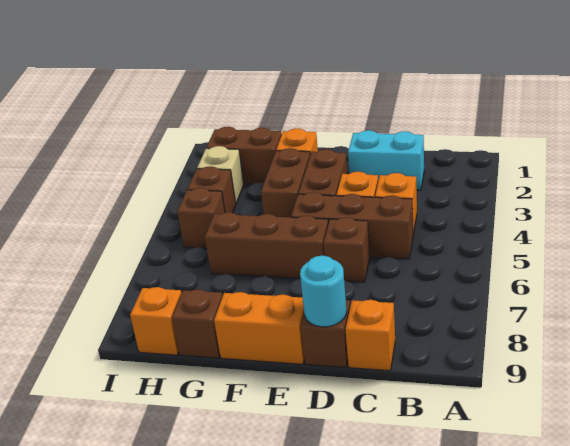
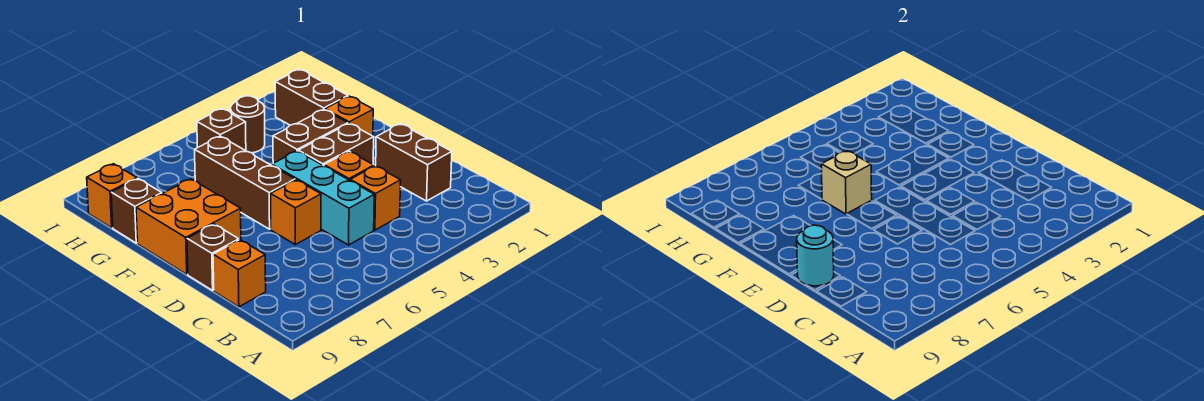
cyan 1x2 brick [348,130,424,190] -> brown 1x2 brick [376,124,452,201]
brown 1x3 brick [291,192,413,259] -> cyan 1x3 brick [272,151,374,245]
brown 1x1 brick [324,217,370,282] -> orange 1x1 brick [271,180,321,245]
orange 1x2 brick [214,292,305,364] -> orange 2x2 brick [136,179,241,274]
tan 1x1 brick [197,146,244,204] -> tan 1x1 brick moved to [821,151,872,214]
brown 1x1 brick [188,166,236,213] -> brown 1x1 round brick [231,96,265,153]

